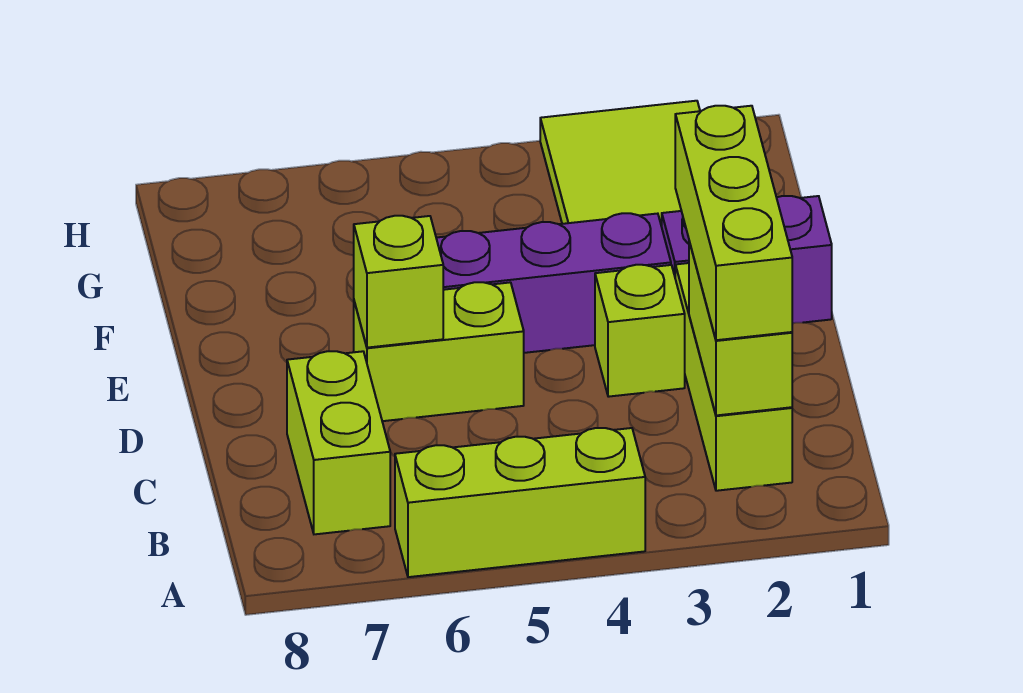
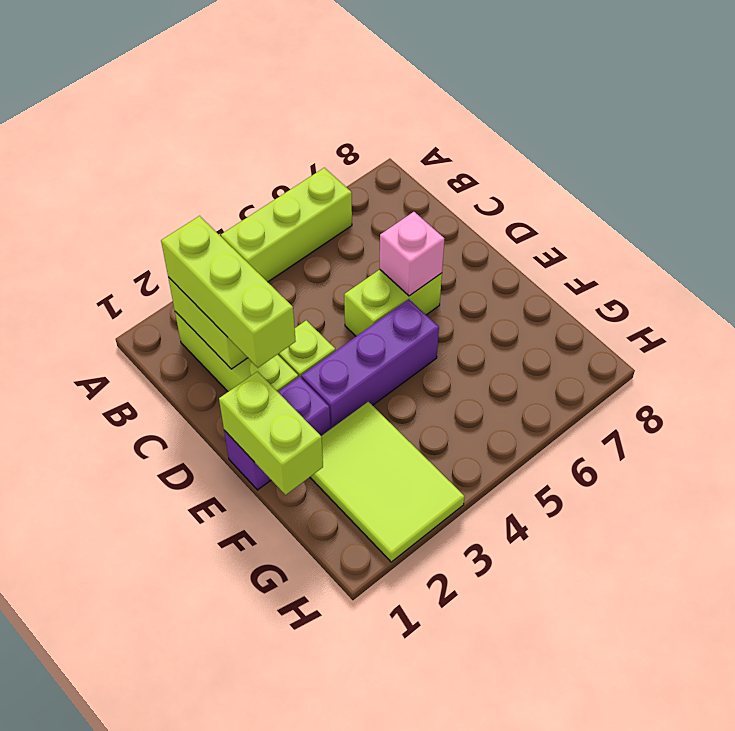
lime 1x2 brick [287,351,390,534] -> lime 1x2 brick moved to [219,372,323,495]
lime 1x1 brick [354,216,443,348] -> pink 1x1 brick [380,212,444,296]

